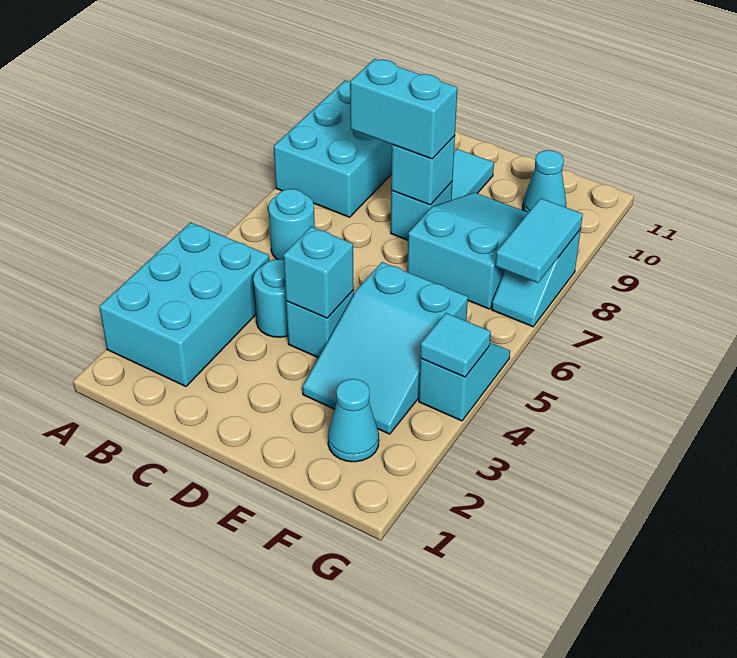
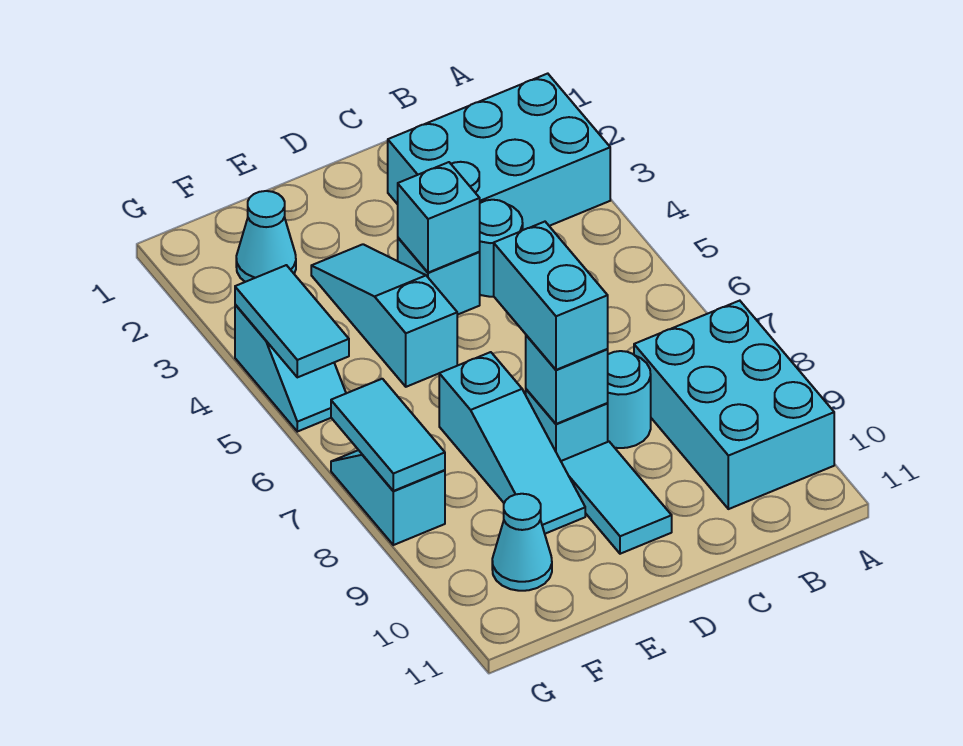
cyan 2x3 brick [99,222,269,386] -> cyan 2x3 brick turned to [388,74,610,230]
cyan 1x1 round brick [268,189,315,260] -> cyan 1x1 round brick moved to [607,351,651,448]
cyan 1x2 brick [350,59,457,159] -> cyan 1x2 brick turned to [494,222,608,370]
cyan 2x3 slope [302,262,468,434] -> cyan 1x3 slope [311,244,457,387]
cyan 2x3 slope [407,193,528,309] -> cyan 1x3 slope [439,352,585,534]
cyan 1x1 tile [420,313,491,377] -> cyan 1x2 tile [235,265,349,377]

